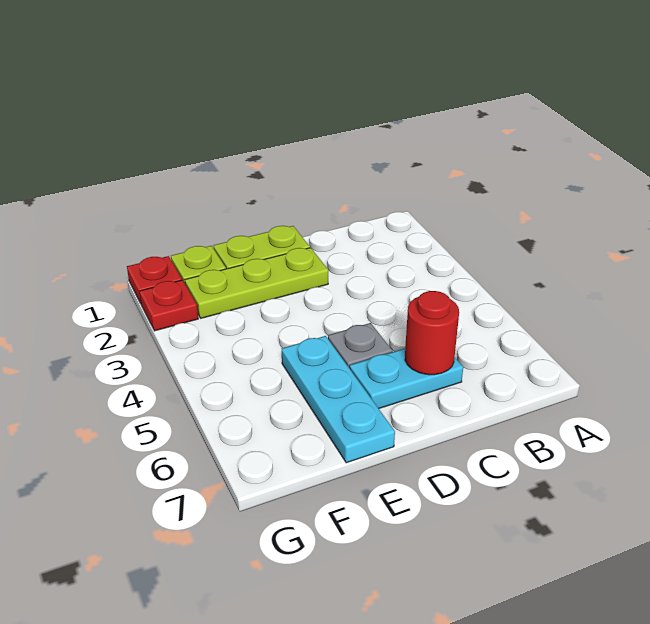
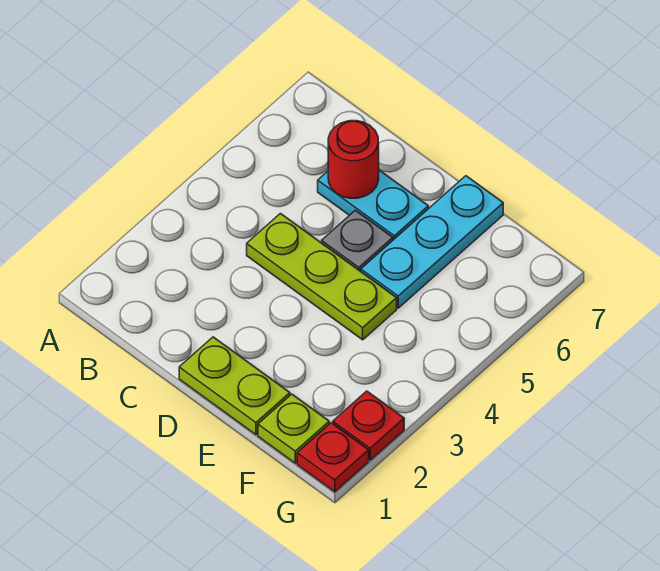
lime 1x3 plate [185,248,328,318] -> lime 1x3 plate moved to [247,214,397,340]

